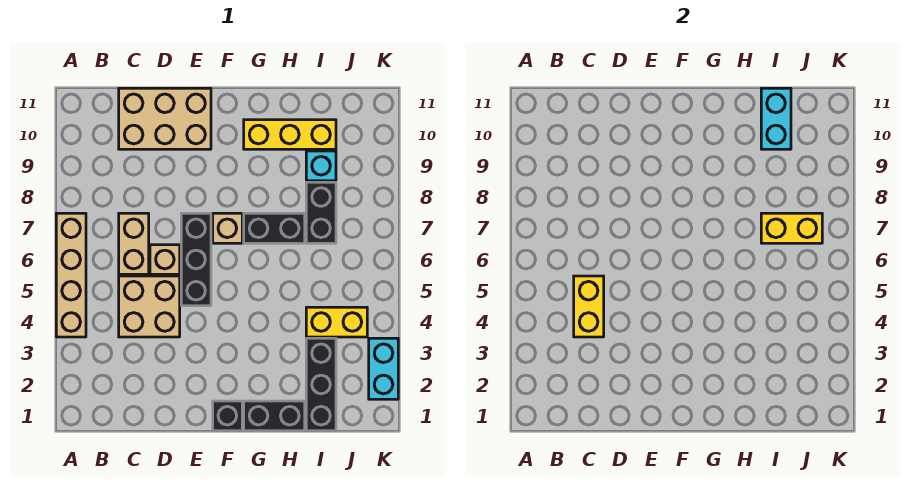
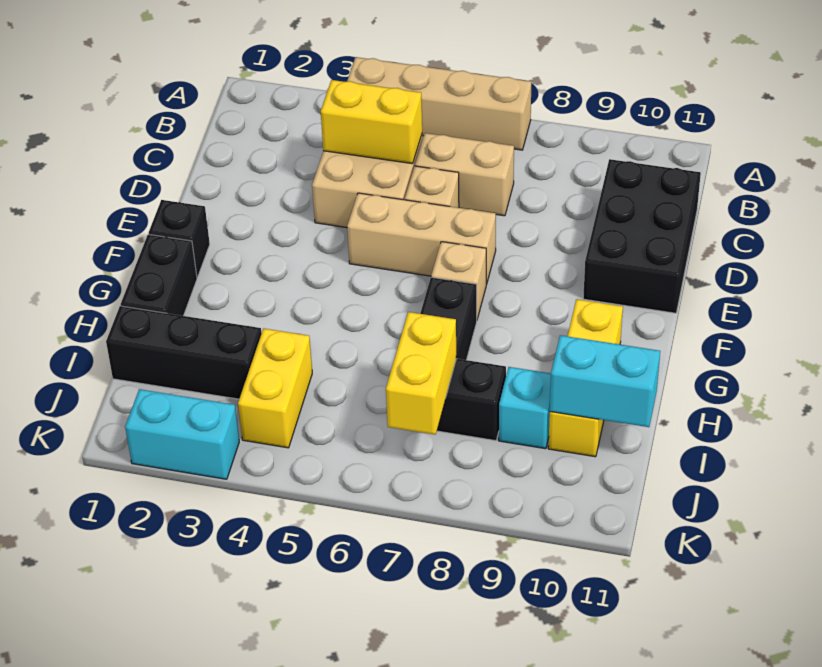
tan 2x3 brick [119,88,211,149] -> black 2x3 brick [583,159,701,313]
black 1x3 brick [181,213,211,306] -> tan 1x3 brick [347,193,496,284]

